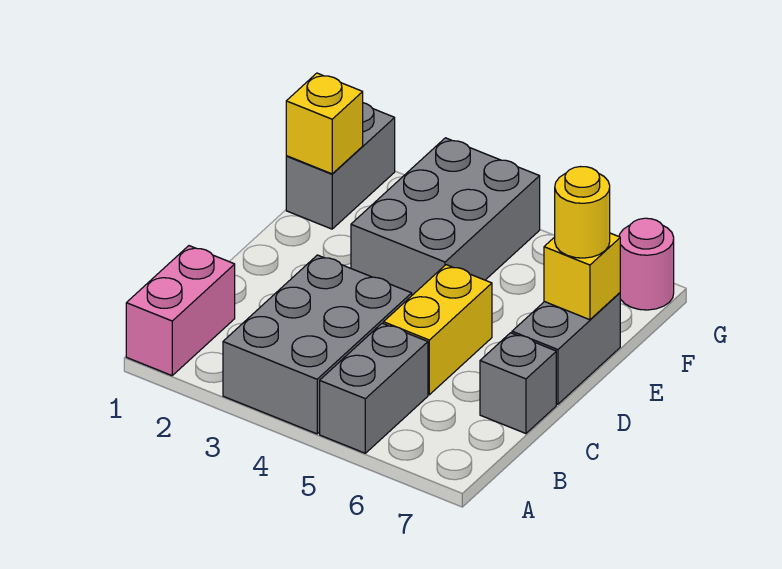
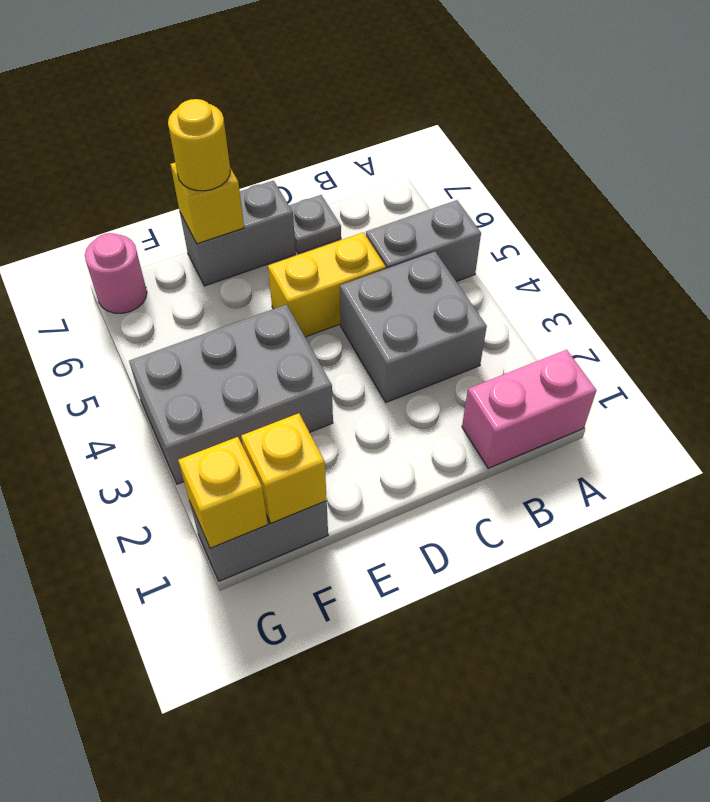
grey 2x3 brick [223,255,412,434] -> grey 2x2 brick [340,252,487,402]
grey 1x1 brick [480,333,556,434] -> grey 1x1 plate [289,195,341,254]
none -> yellow 1x1 brick [178,437,268,548]

